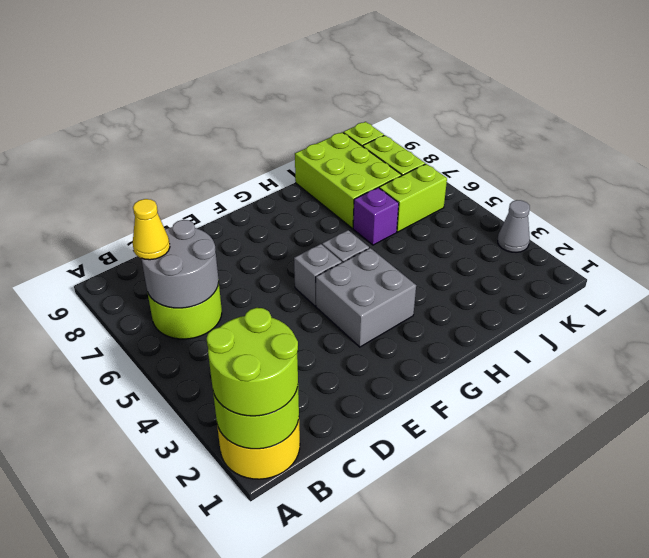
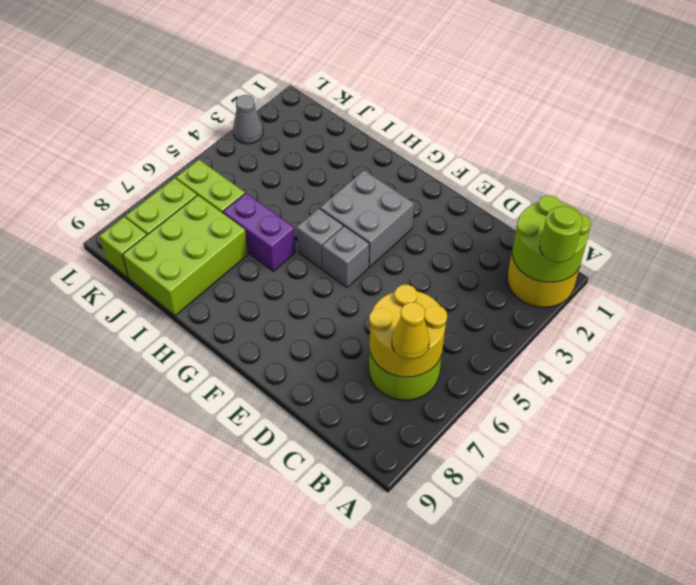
lime 2x2 round brick [206,308,298,416] -> lime 1x1 round brick [540,207,583,262]
grey 2x2 round brick [141,220,219,308] -> yellow 2x2 round brick [369,285,447,377]
purple 1x1 brick [353,188,399,245] -> purple 1x2 brick [223,193,296,271]

